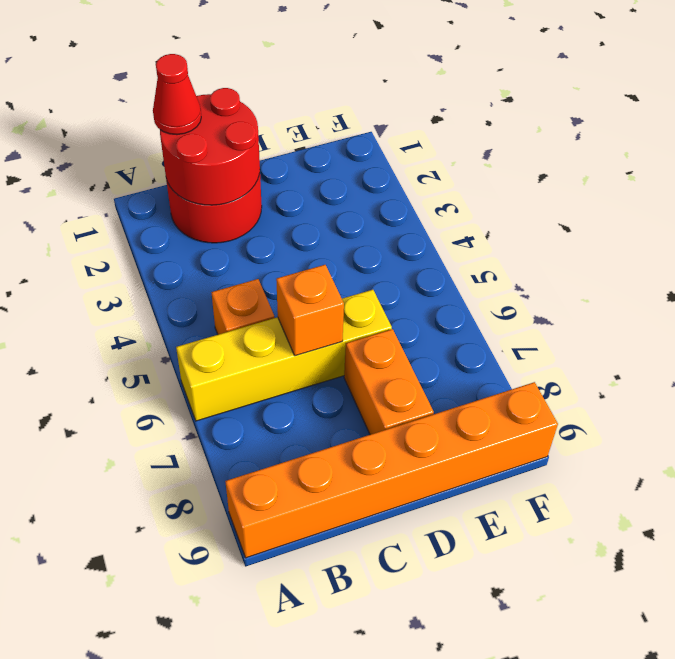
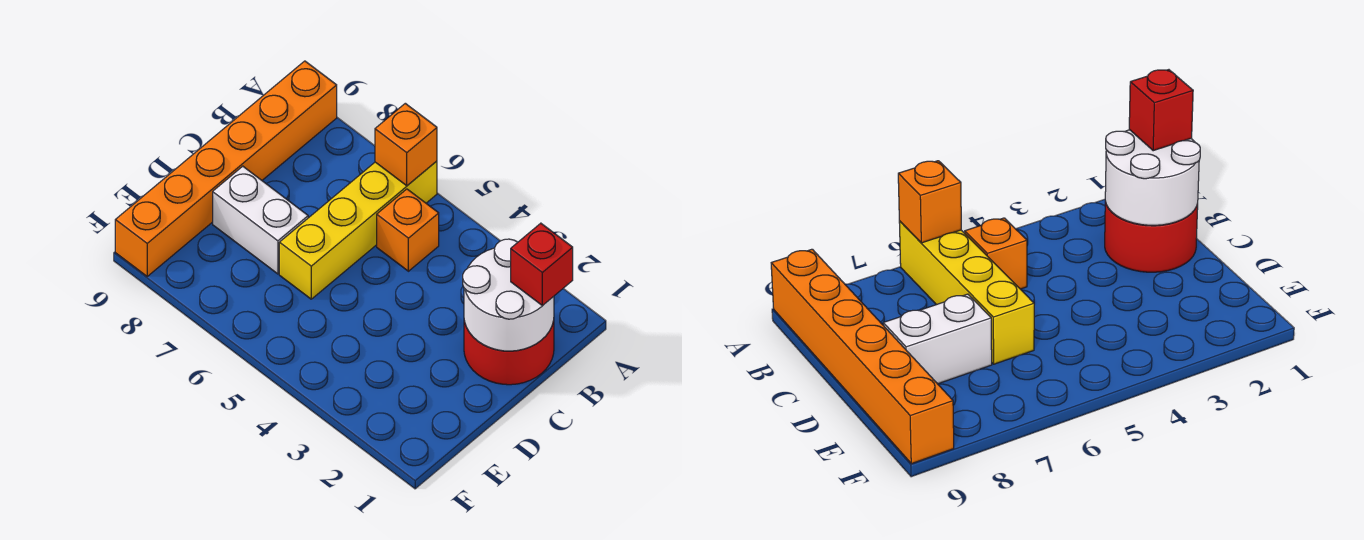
red 2x2 round brick [160,88,260,205] -> white 2x2 round brick [463,239,554,351]
red 1x1 cone [153,54,201,135] -> red 1x1 brick [511,223,573,306]
orange 1x1 brick [276,265,344,356] -> orange 1x1 brick moved to [375,103,437,186]
orange 1x2 brick [344,329,434,435] -> white 1x2 brick [213,166,308,274]

